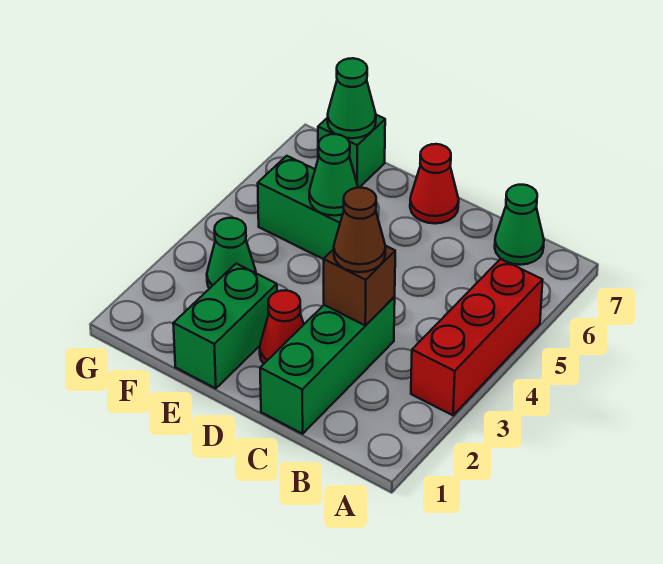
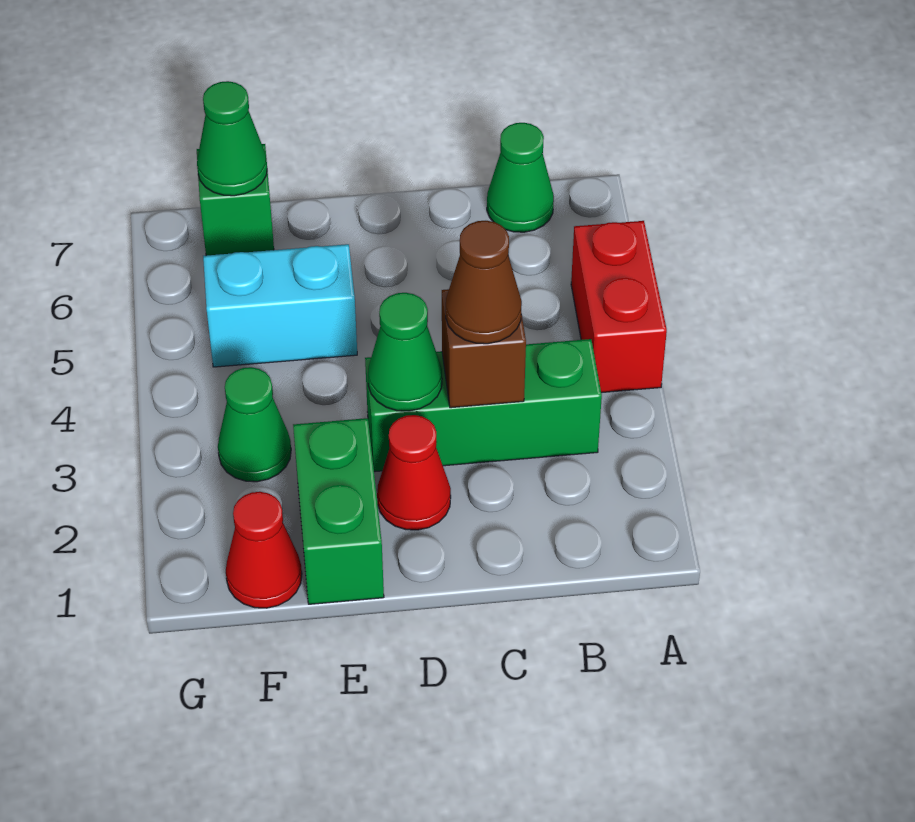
red 1x3 brick [411,259,543,415] -> red 1x2 brick [571,221,667,393]
green 1x3 brick [260,297,395,434] -> green 1x3 brick turned to [365,339,602,472]
red 1x1 cone [410,144,459,223] -> red 1x1 cone moved to [226,492,302,608]
green 1x2 brick [258,156,342,259] -> cyan 1x2 brick [203,244,357,367]
green 1x1 cone [309,134,358,216] -> green 1x1 cone moved to [368,293,442,411]

